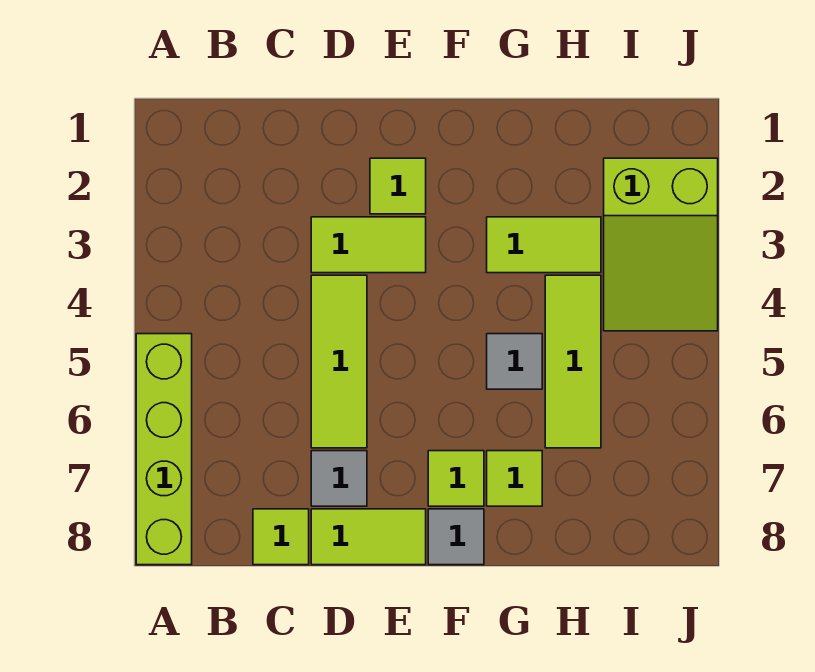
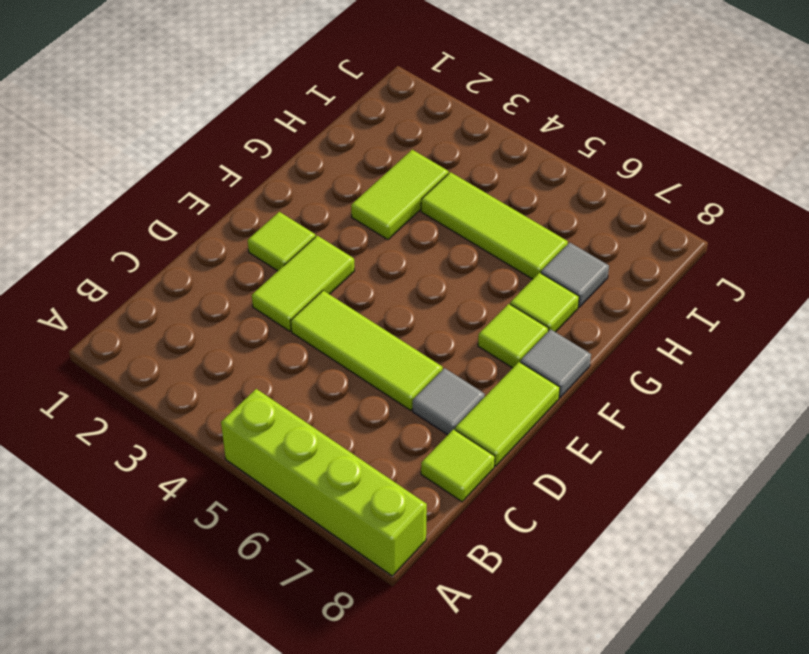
grey 1x1 tile [487,334,542,389] -> grey 1x1 tile moved to [541,243,609,307]
lime 2x3 slope [604,158,718,331] -> none

